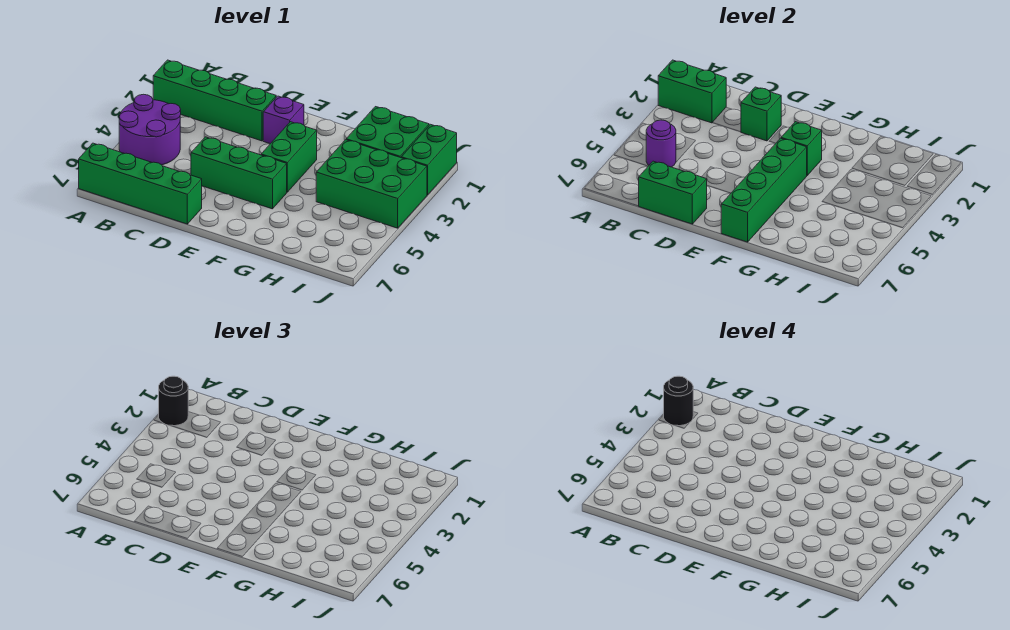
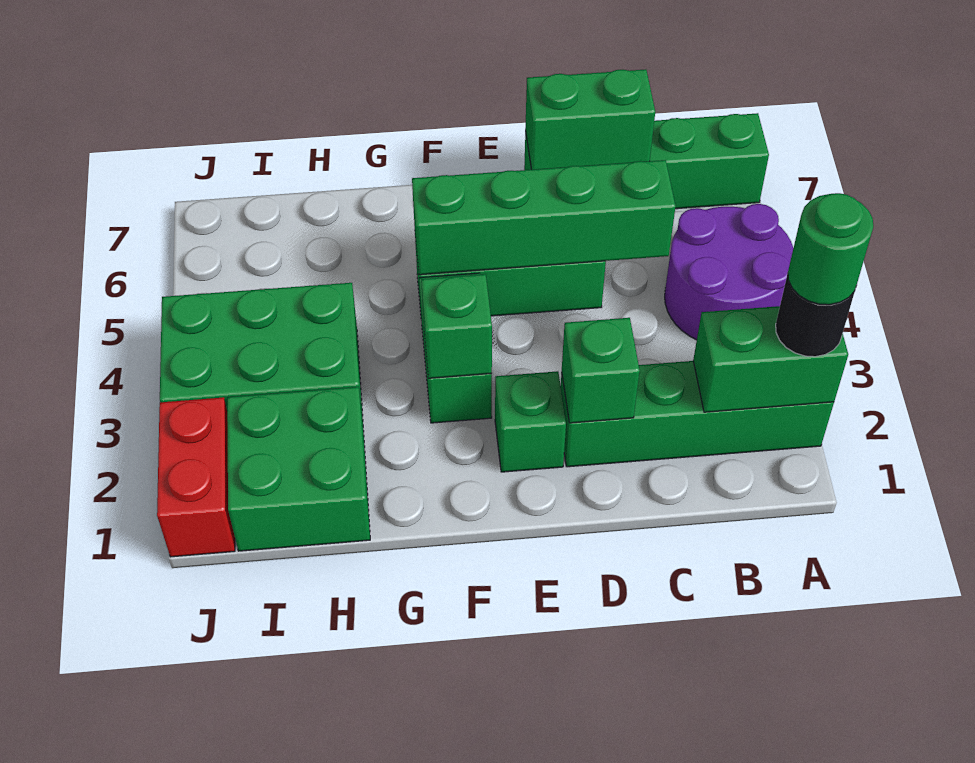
black 1x1 round brick [664,376,693,426] -> green 1x1 round brick [788,193,873,305]
purple 1x1 round brick [646,120,676,167] -> none
purple 1x1 brick [263,96,304,144] -> green 1x1 brick [495,371,566,472]
green 1x4 brick [721,138,807,242] -> green 1x4 brick turned to [412,160,676,275]
green 1x2 brick [401,124,457,195] -> red 1x2 brick [157,397,235,557]

